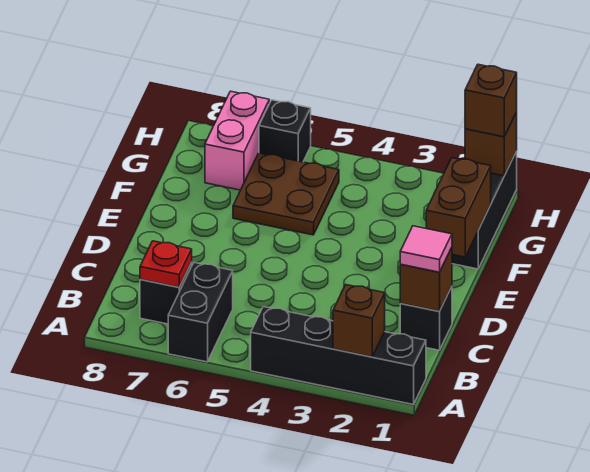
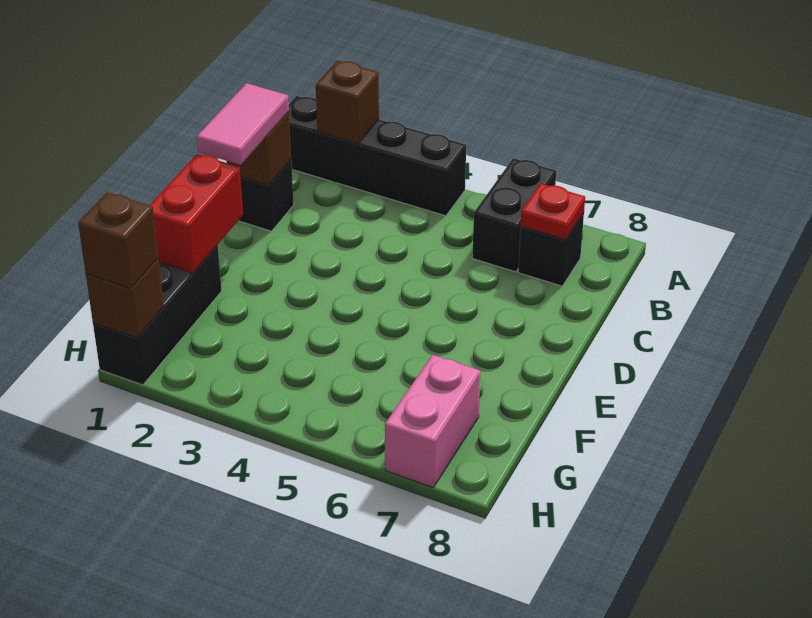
pink 1x1 tile [400,226,452,272] -> pink 1x2 tile [197,83,289,165]
brown 1x2 brick [426,158,491,257] -> red 1x2 brick [149,154,243,273]
brown 2x2 plate [233,153,339,235] -> none
black 1x1 brick [259,100,311,162] -> none

